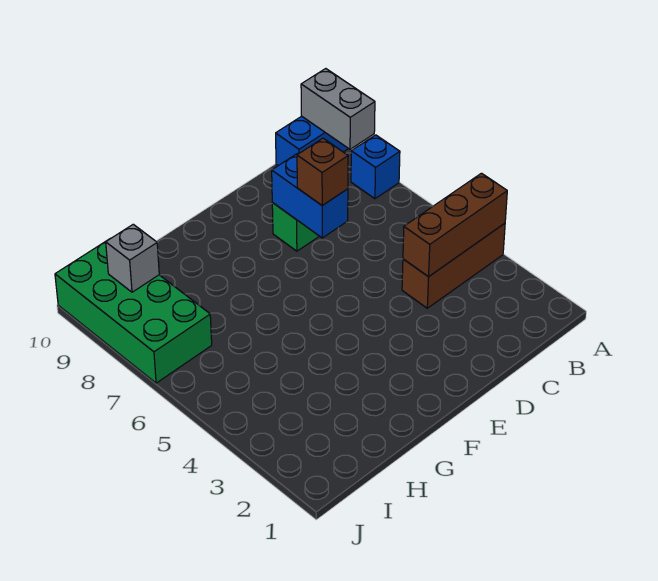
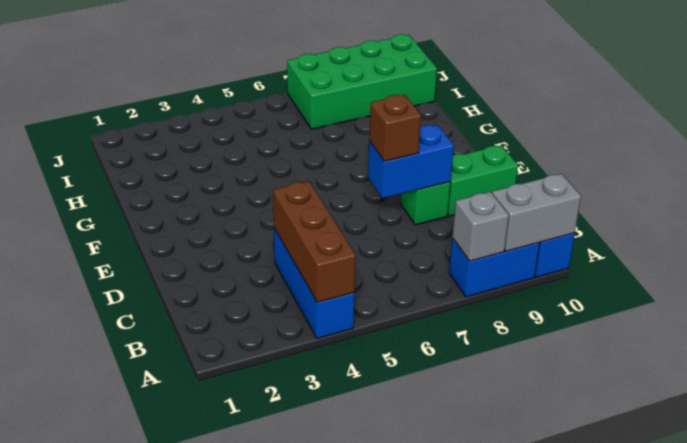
brown 1x3 brick [402,223,505,308] -> blue 1x3 brick [274,228,355,339]
blue 1x1 brick [351,135,400,199] -> blue 1x2 brick [449,238,540,297]
none -> green 1x2 brick [448,145,518,216]
grey 1x1 brick [106,224,159,292] -> grey 1x1 brick moved to [452,192,509,261]

